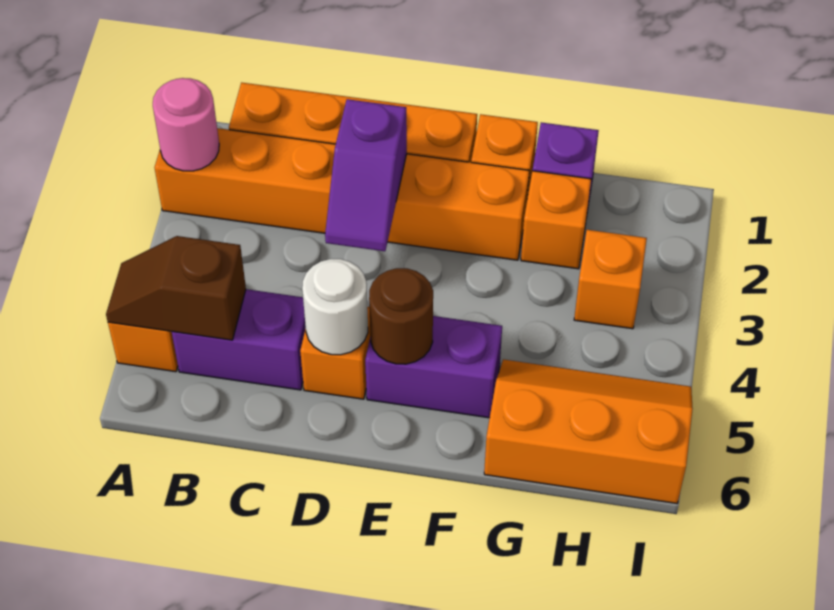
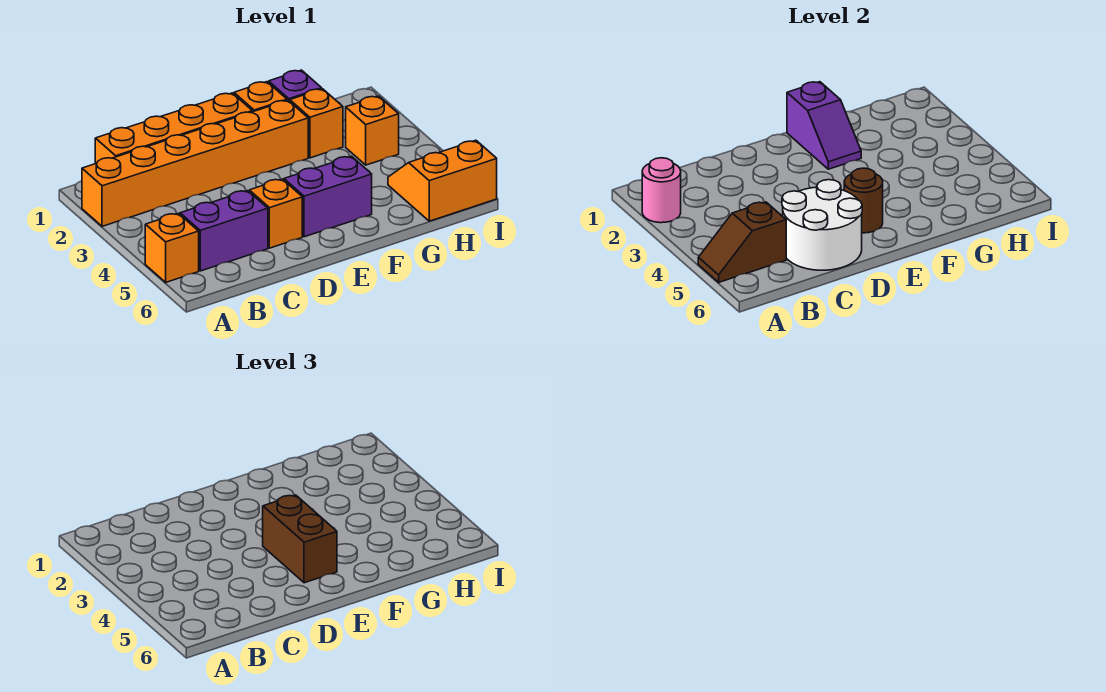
purple 1x2 slope [325,99,407,251] -> purple 1x2 slope moved to [787,82,861,169]
white 1x1 round brick [302,259,368,355] -> white 2x2 round brick [782,180,862,270]
none -> brown 1x2 brick [263,495,337,583]
orange 2x3 slope [484,359,693,503] -> orange 2x2 slope [388,140,497,221]

